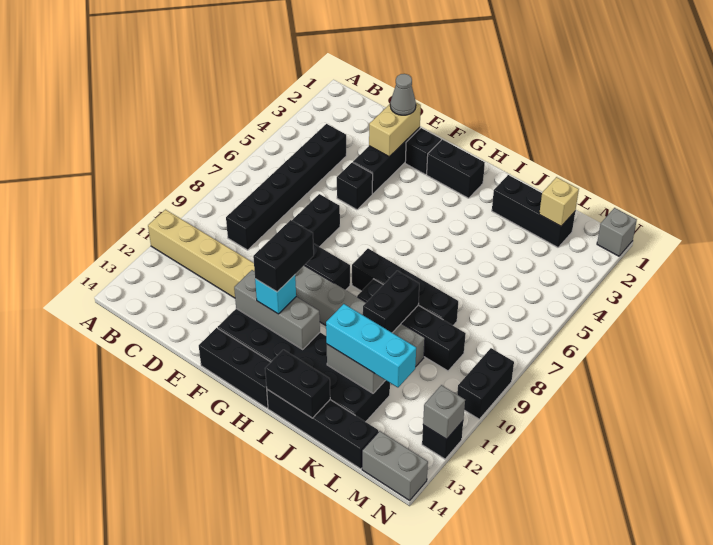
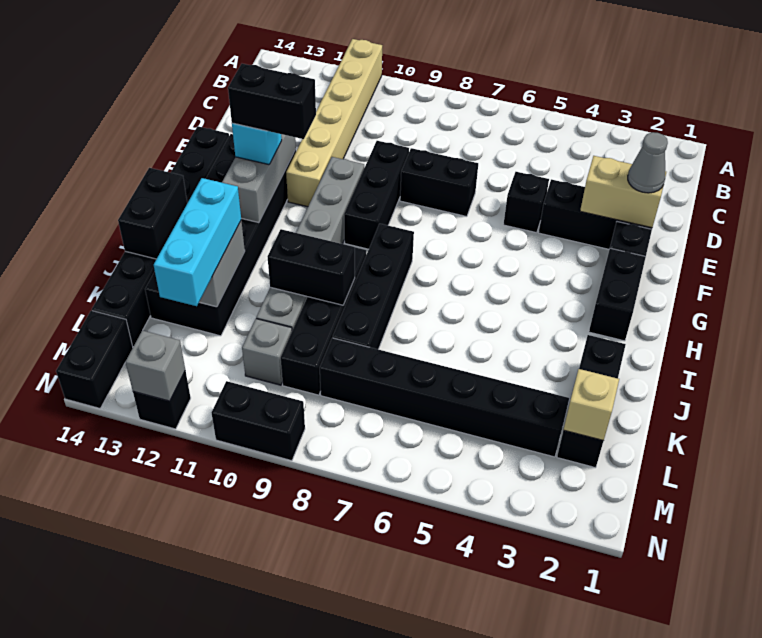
black 1x6 brick [226,124,346,250] -> black 1x6 brick moved to [320,338,569,457]
grey 1x2 brick [362,431,428,500] -> black 1x2 brick [56,311,133,408]
grey 1x1 brick [597,208,637,256] -> grey 1x1 brick moved to [242,319,292,385]

